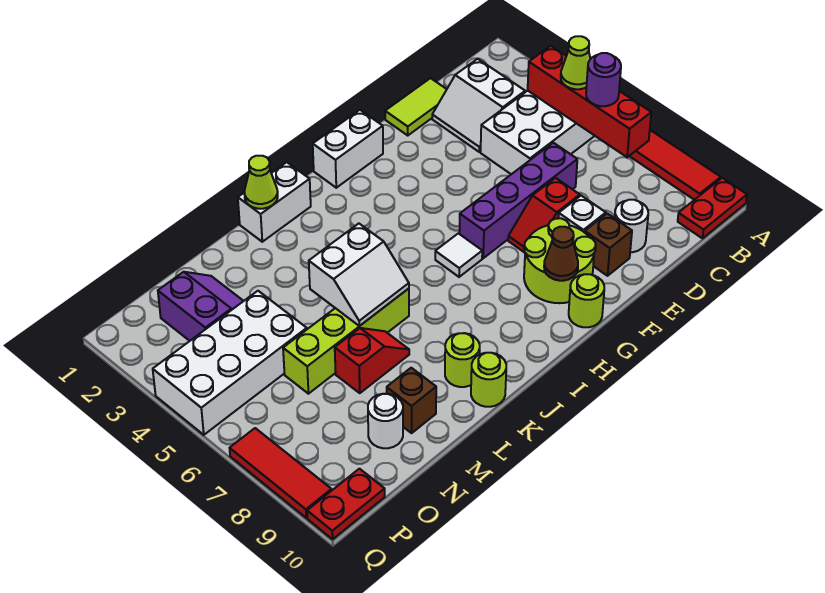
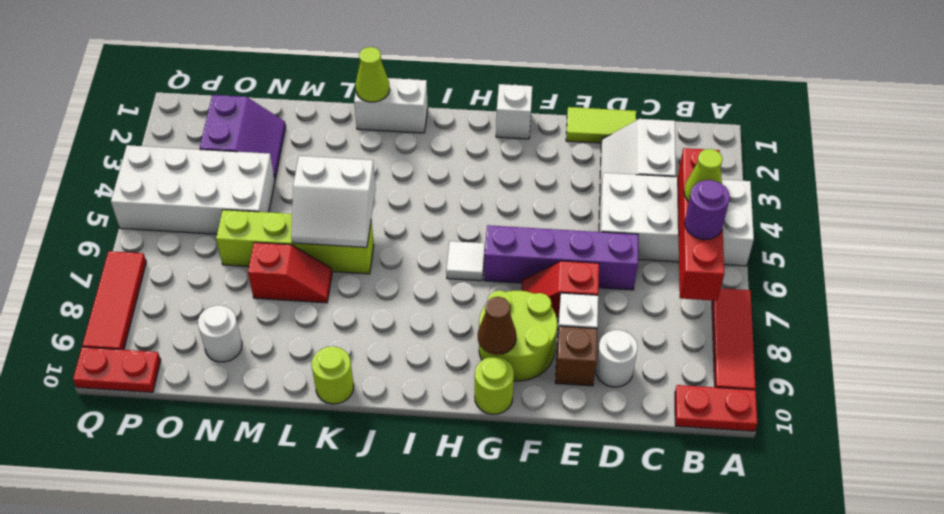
white 1x2 brick [313,110,383,188] -> white 1x1 brick [496,84,532,139]
lime 1x1 round brick [445,333,480,387] -> none
brown 1x1 brick [387,368,436,433] -> none

